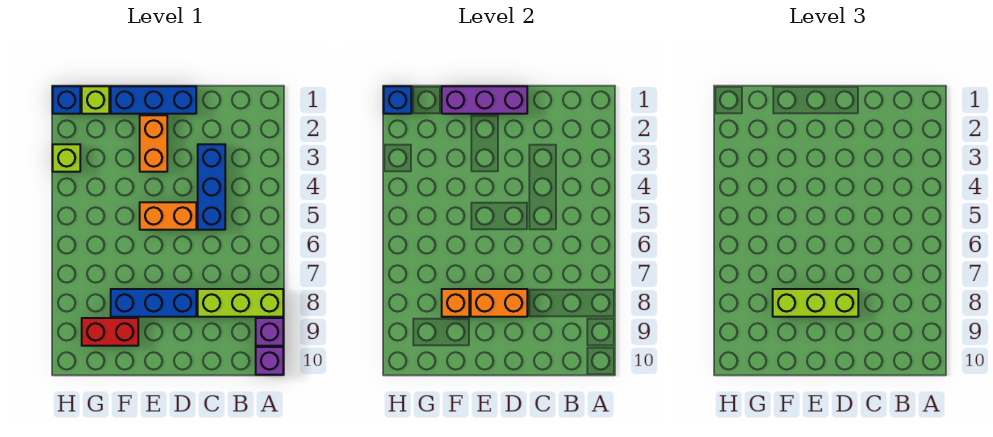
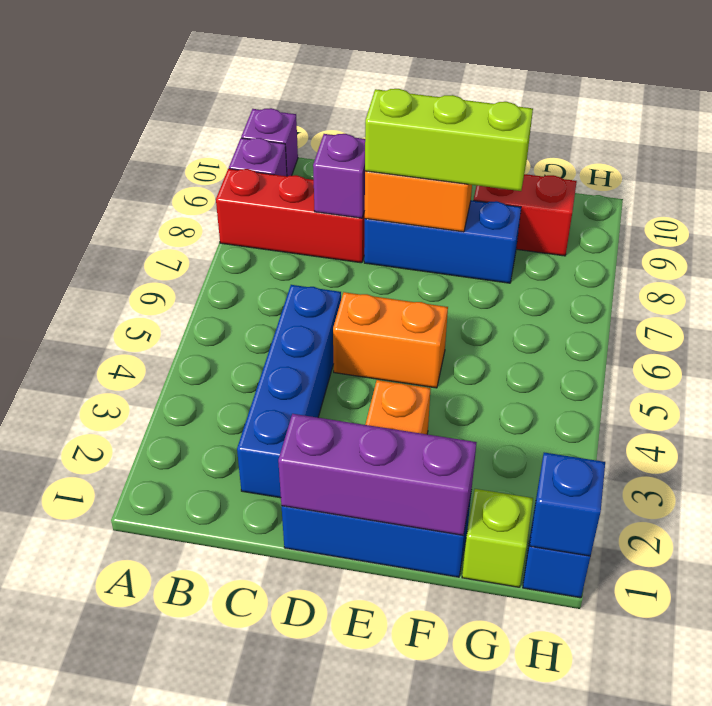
lime 1x3 brick [198,289,283,317] -> red 1x3 brick [216,169,365,263]
blue 1x3 brick [198,144,225,230] -> blue 1x4 brick [237,285,341,498]
none -> purple 1x1 brick [313,134,365,218]
orange 1x1 brick [442,289,469,317] -> none
lime 1x1 brick [53,144,80,172] -> none

